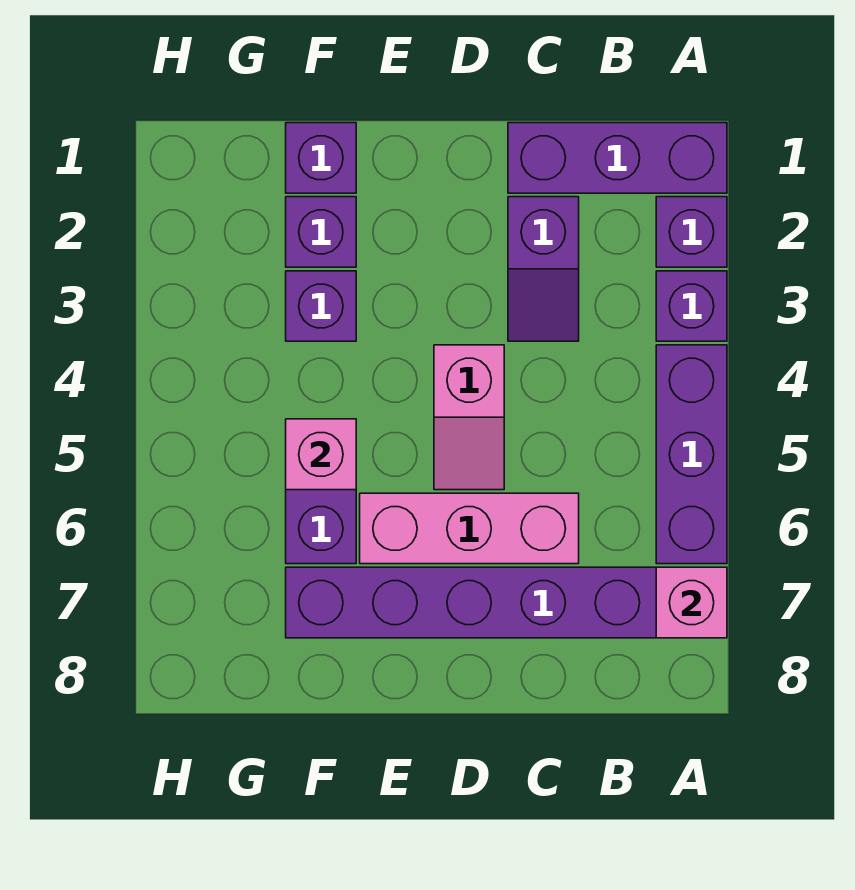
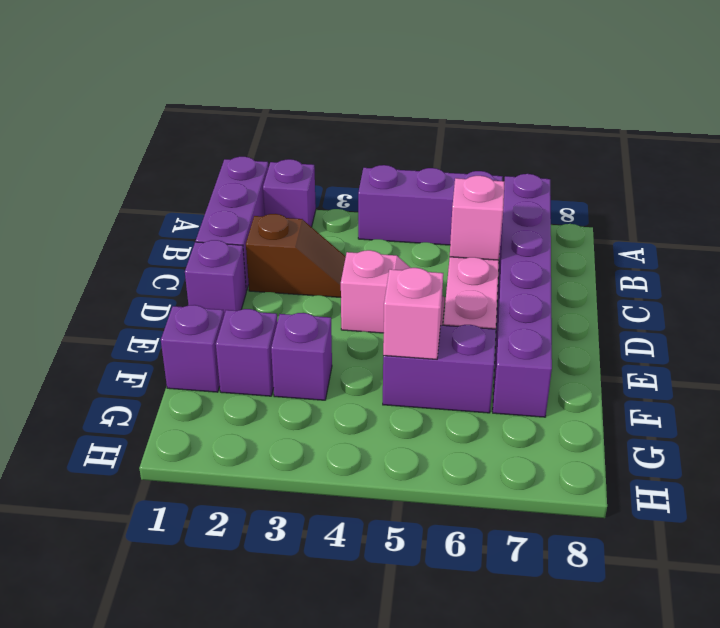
purple 1x1 brick [656,271,727,341] -> purple 1x1 brick moved to [185,240,246,315]
pink 1x1 brick [656,567,727,638] -> pink 1x1 brick moved to [450,176,505,260]
purple 1x2 slope [508,197,579,341] -> brown 1x2 slope [246,214,346,297]

